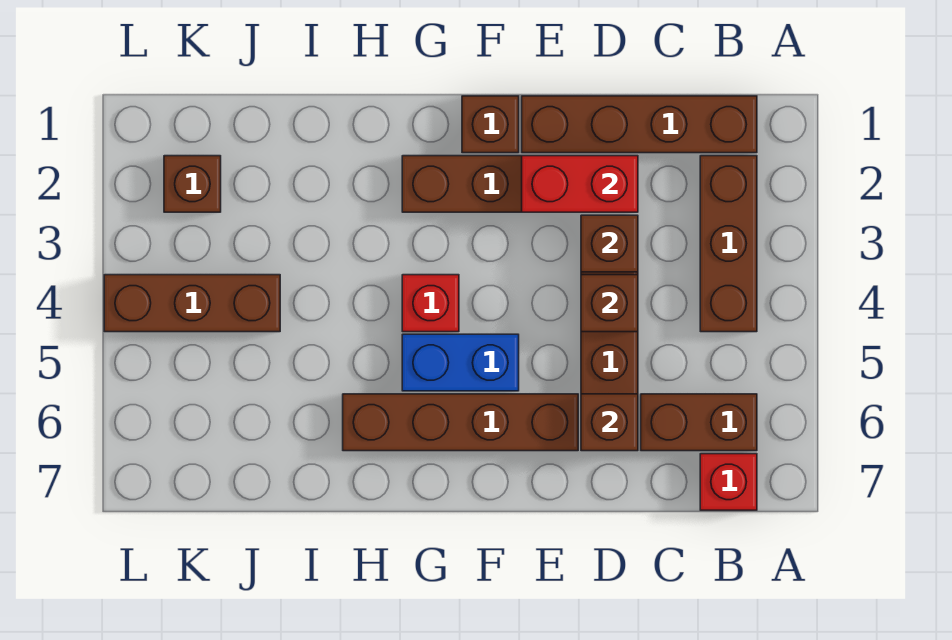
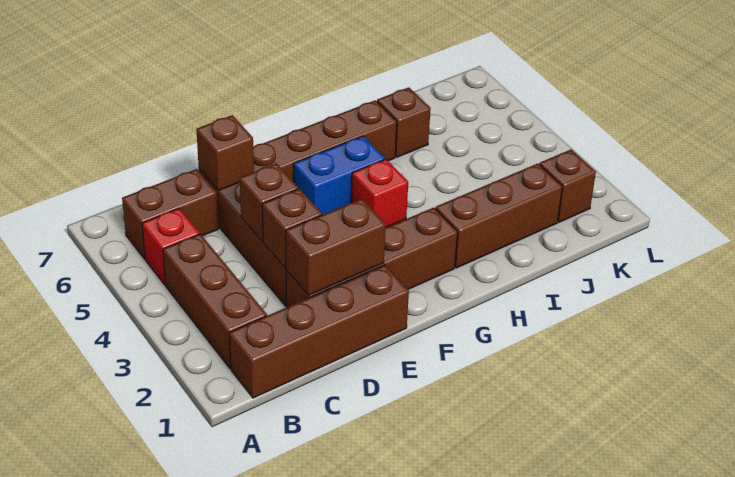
red 1x1 brick [700,454,757,510] -> red 1x1 brick moved to [142,208,199,285]
red 1x2 brick [522,156,638,212] -> brown 1x2 brick [286,199,386,295]
brown 1x1 brick [462,96,519,153] -> brown 1x1 brick moved to [377,87,431,157]
brown 1x3 brick [104,275,280,332] -> brown 1x3 brick moved to [435,164,562,268]

